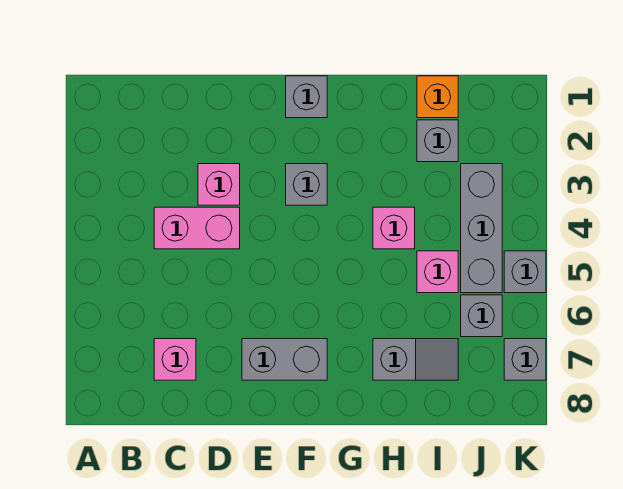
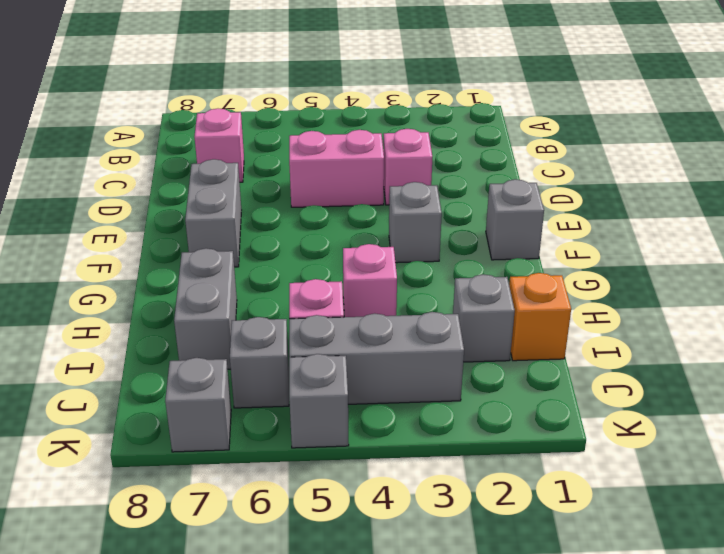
pink 1x2 brick [154,207,240,249] -> pink 1x2 brick turned to [289,130,384,207]
grey 1x2 slope [373,339,458,380] -> grey 1x2 brick [174,248,237,369]

